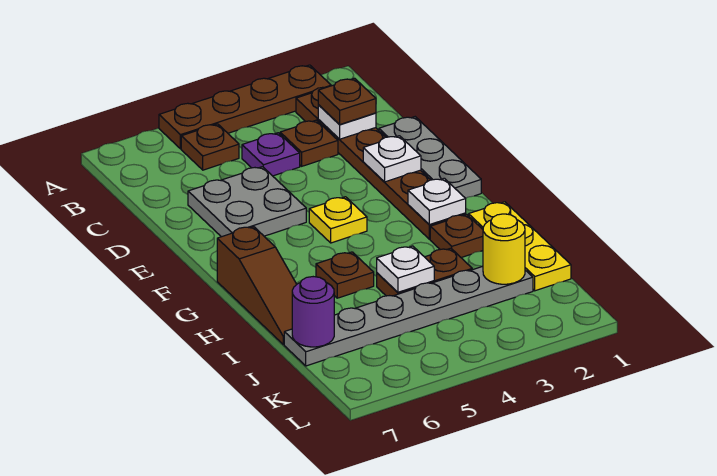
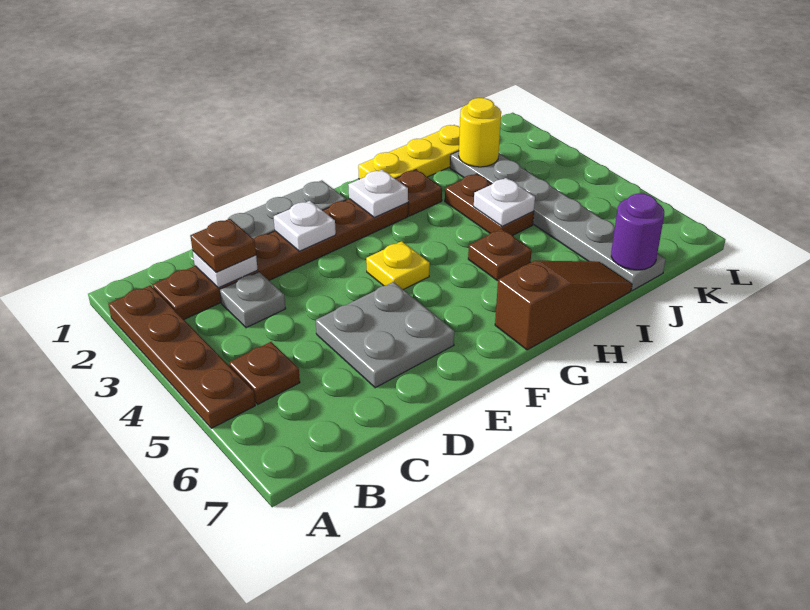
brown 1x1 plate [280,120,338,166] -> grey 1x1 plate [220,272,286,328]
purple 1x1 plate [242,133,300,176] -> none

